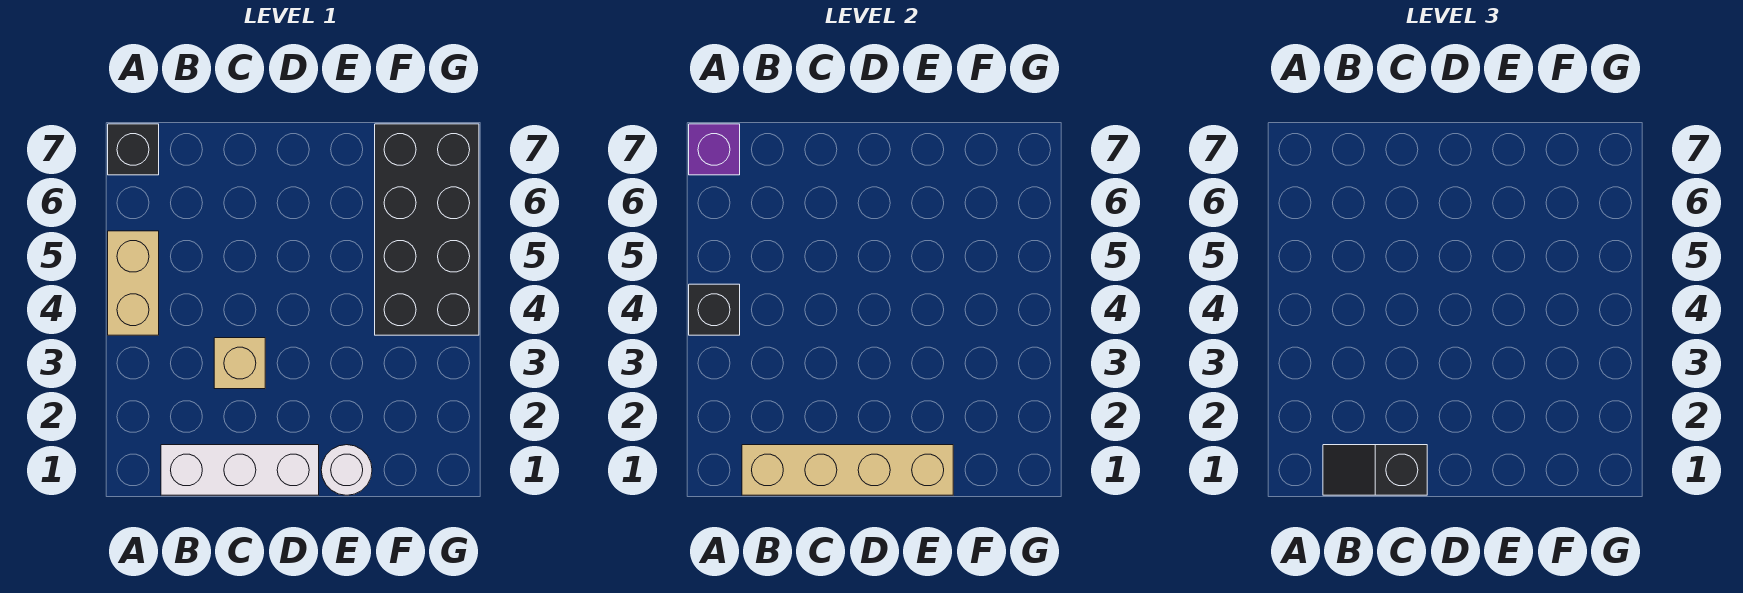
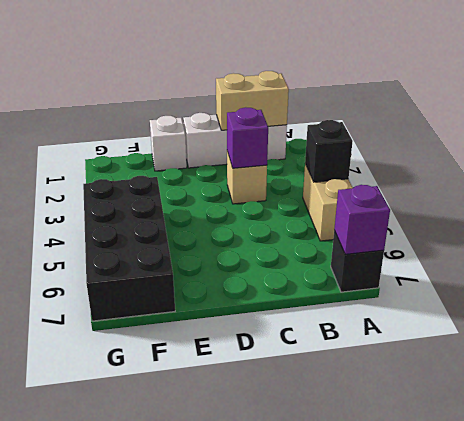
tan 1x4 brick [742,445,953,495] -> tan 1x2 brick [216,71,289,130]
black 1x2 slope [1323,445,1427,495] -> none
none -> purple 1x1 brick [227,107,268,168]
white 1x1 round brick [321,445,372,495] -> white 1x1 brick [150,116,187,171]

